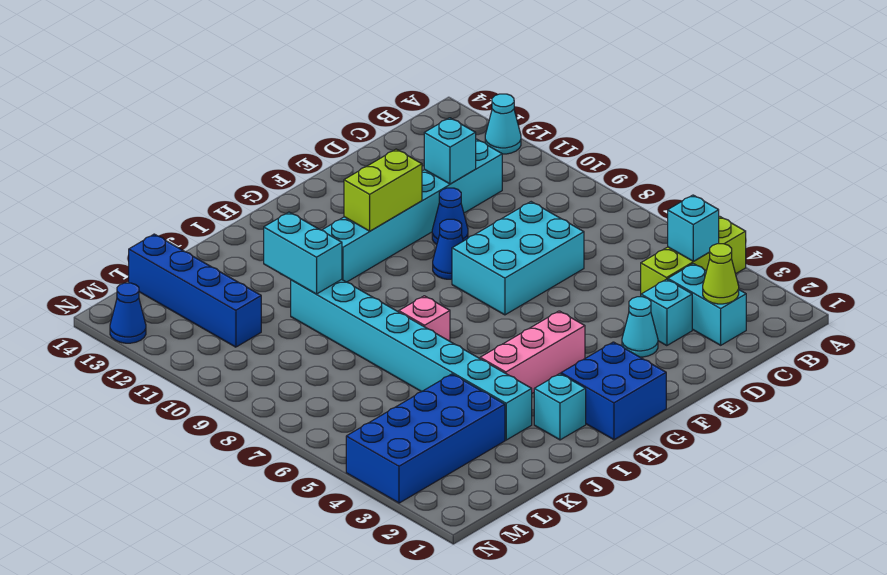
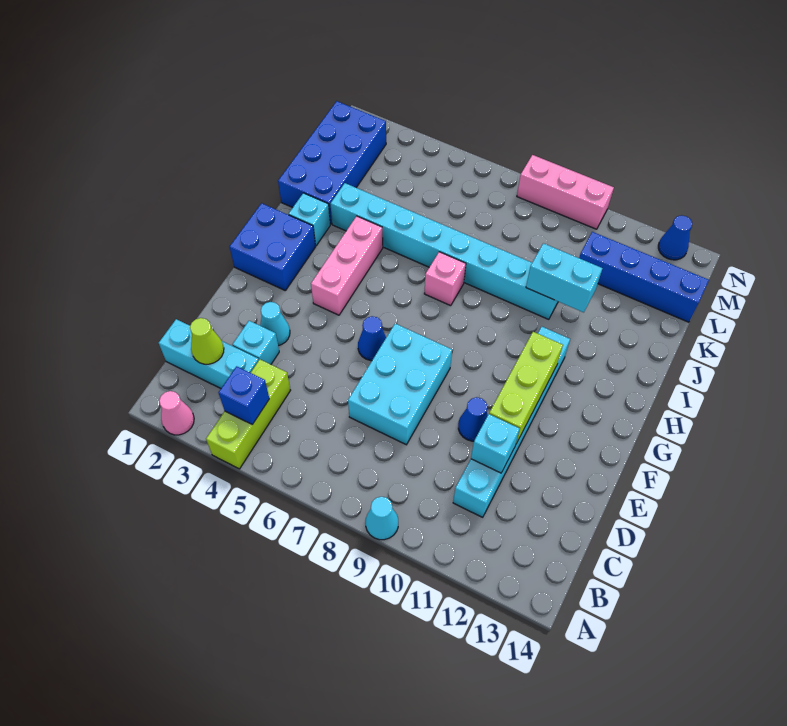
none -> pink 1x1 cone [159,391,194,435]
cyan 1x1 cone [485,94,521,154] -> cyan 1x1 cone moved to [365,497,398,540]
cyan 1x1 brick [668,195,719,261] -> blue 1x1 brick [219,366,269,424]
cyan 1x2 brick [668,264,746,345] -> cyan 1x3 brick [159,319,259,388]
blue 1x1 cone [433,219,463,279] -> blue 1x1 cone moved to [358,316,386,361]
lime 1x2 brick [344,149,422,231] -> lime 1x3 brick [489,332,563,443]
blue 2x4 brick [346,374,505,503] -> blue 2x4 brick moved to [278,101,386,224]
none -> pink 1x3 brick [517,155,614,229]

